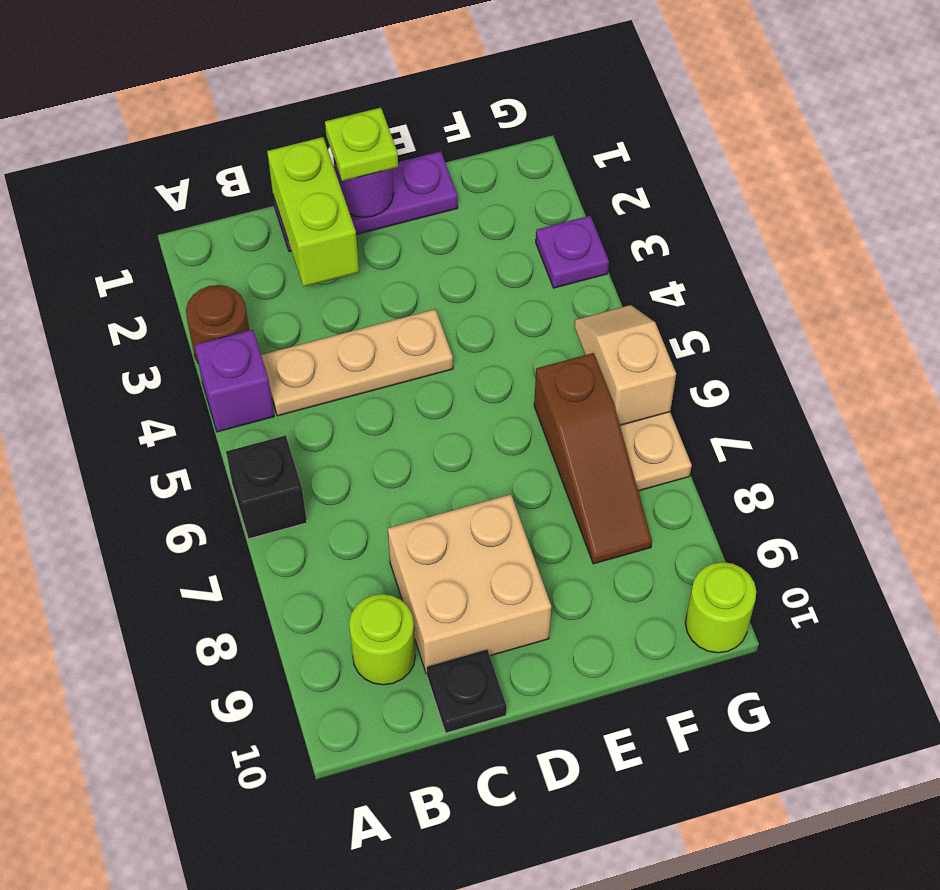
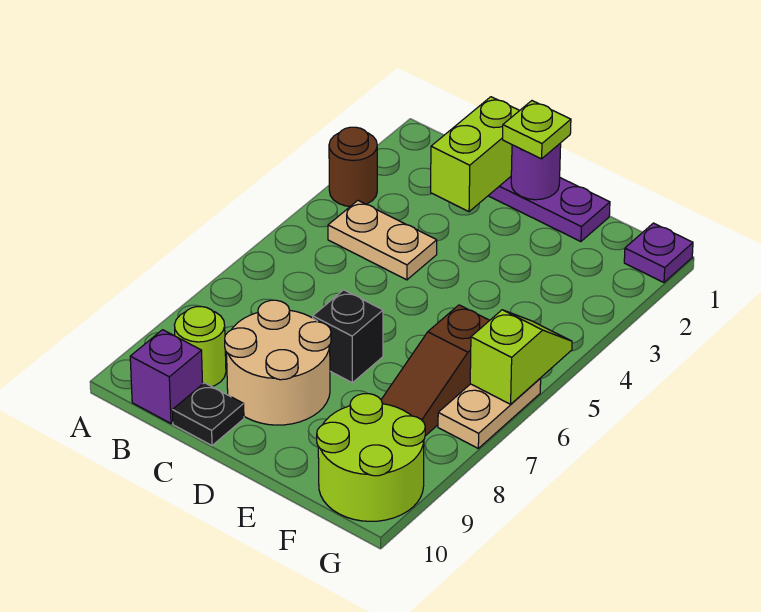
purple 1x1 brick [195,330,274,432] -> purple 1x1 brick moved to [130,330,203,423]
black 1x1 brick [226,435,307,539] -> black 1x1 brick moved to [313,290,383,383]
tan 1x3 plate [261,309,453,416] -> tan 1x2 plate [328,201,437,280]
tan 2x2 brick [388,494,551,674] -> tan 2x2 round brick [225,300,331,425]
purple 1x1 plate [536,216,609,288] -> purple 1x1 plate moved to [624,223,693,282]
tan 1x2 slope [574,305,676,425] -> lime 1x2 slope [470,310,572,404]
lime 1x1 round brick [685,562,756,653] -> lime 2x2 round brick [317,394,425,521]

